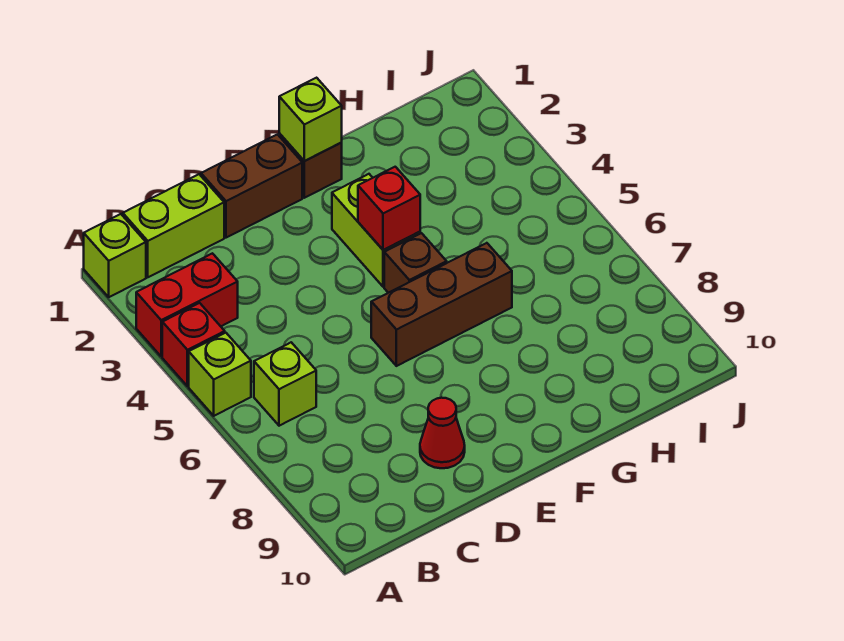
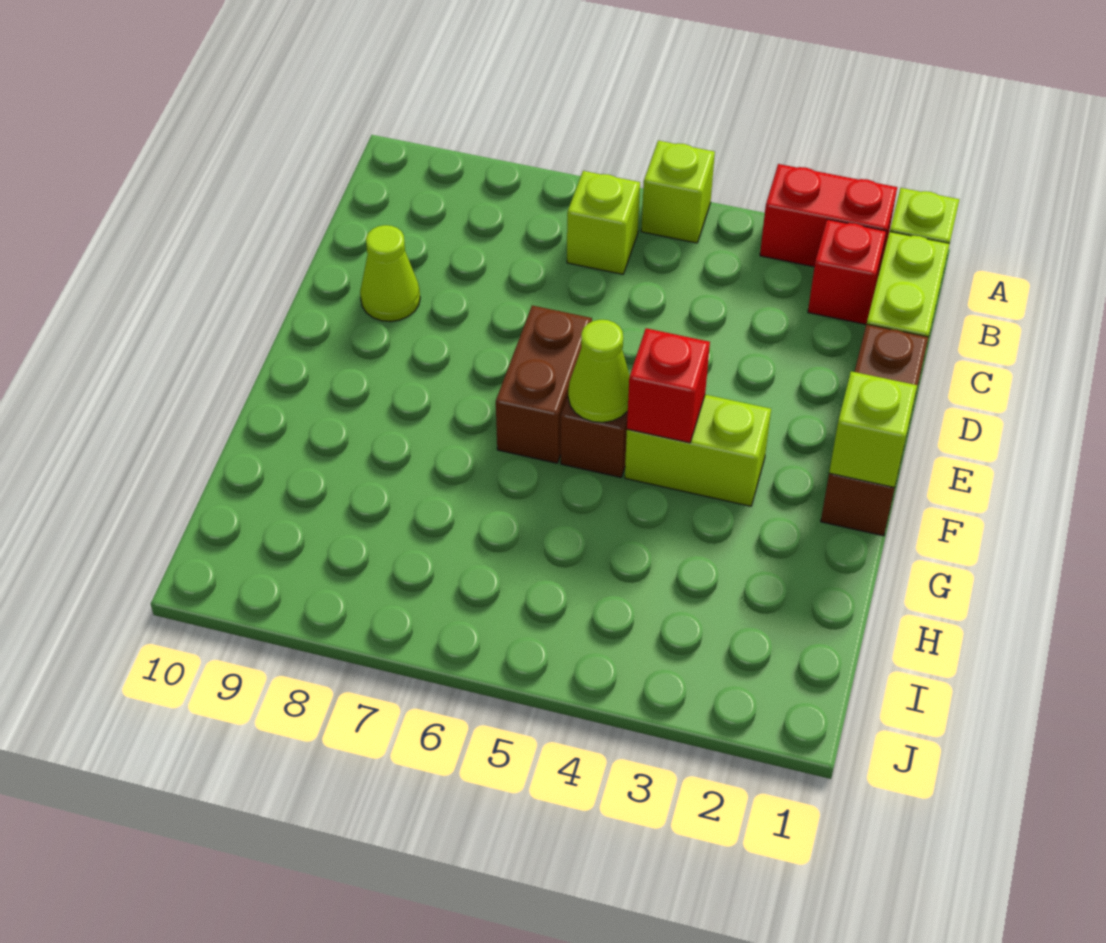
red 1x2 brick [136,253,238,357] -> red 1x2 brick turned to [760,164,897,271]
red 1x1 brick [162,303,225,386] -> red 1x1 brick moved to [808,219,886,324]
red 1x1 cone [420,398,465,468] -> lime 1x1 cone [360,225,420,322]
brown 1x3 brick [371,243,512,366] -> brown 1x2 brick [496,305,592,463]
none -> lime 1x1 cone [568,320,630,422]

